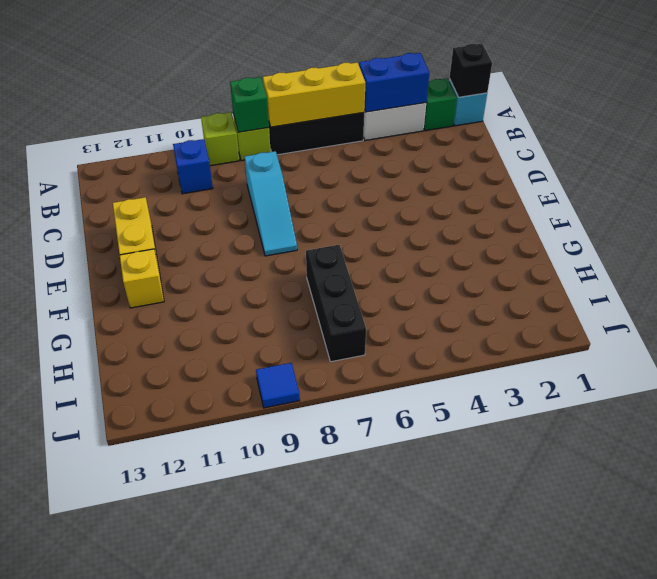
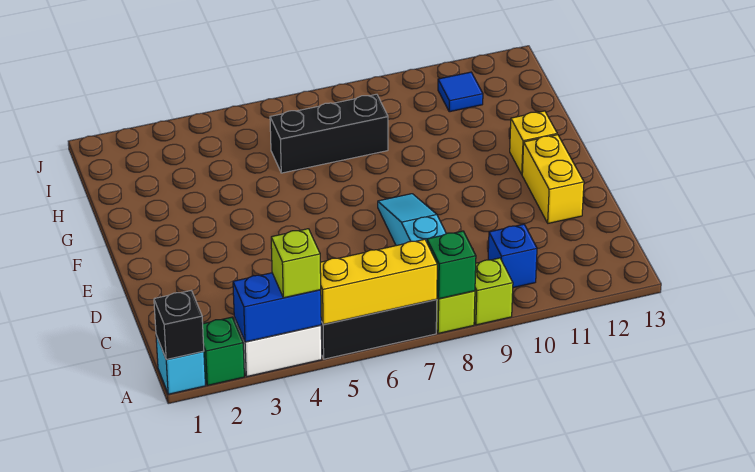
none -> lime 1x1 brick [271,229,321,298]
black 1x3 brick [306,245,366,362] -> black 1x3 brick turned to [270,94,388,173]
blue 1x1 tile [256,363,300,408] -> blue 1x1 tile moved to [438,72,483,112]

